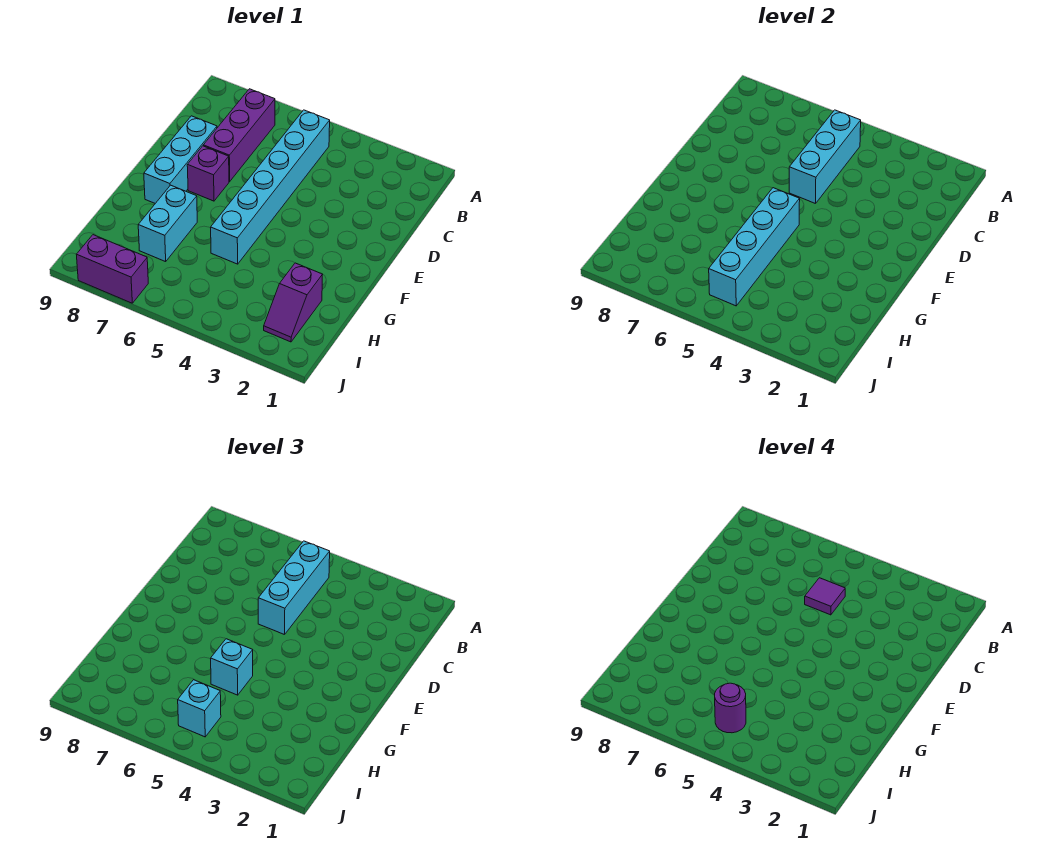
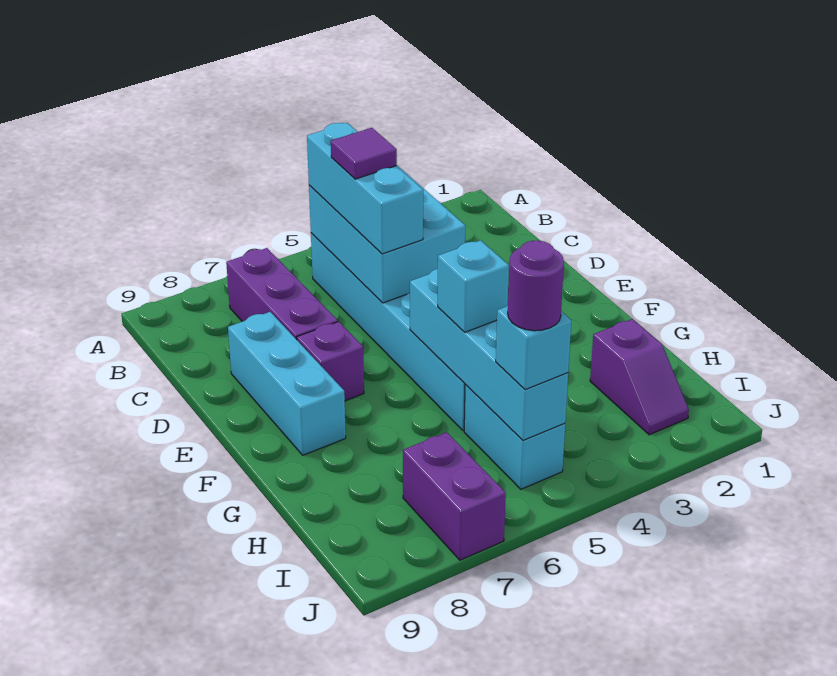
cyan 1x3 brick [789,110,861,204] -> cyan 2x3 brick [309,166,465,303]
cyan 1x2 brick [138,185,197,262] -> cyan 1x2 brick moved to [464,384,565,489]
purple 1x2 brick [76,235,148,303] -> purple 1x2 brick turned to [403,432,506,560]

